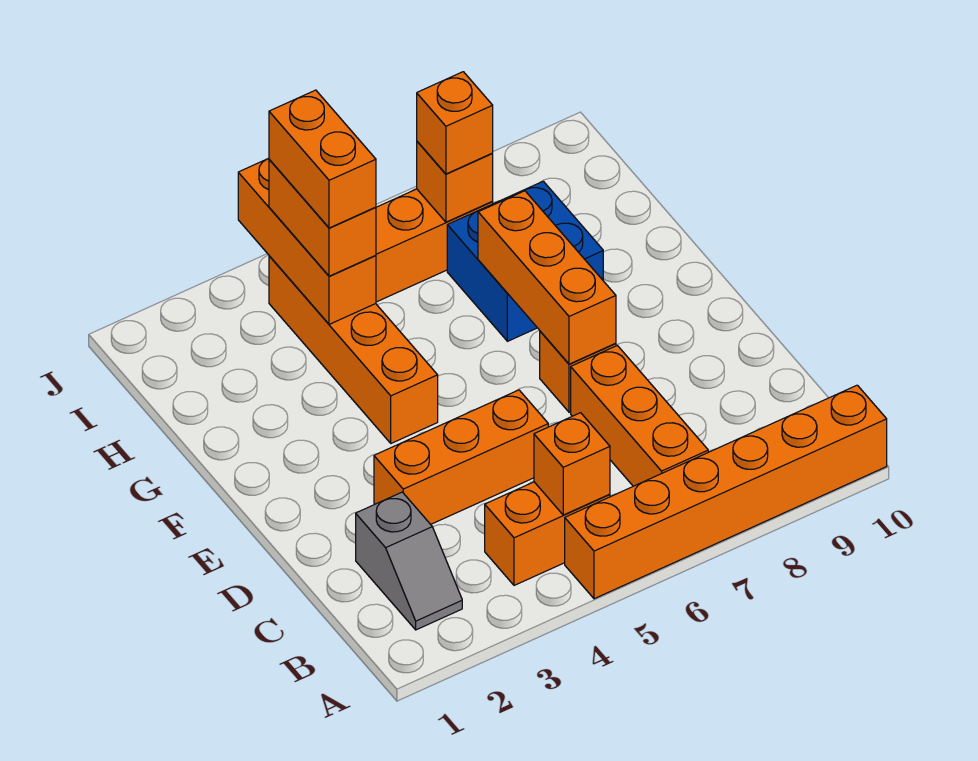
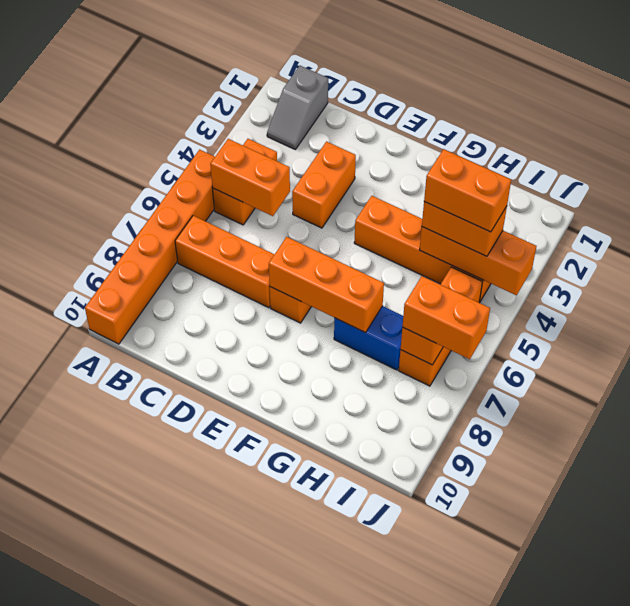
grey 1x2 slope [356,492,462,630] -> grey 1x2 slope turned to [267,66,328,149]
orange 1x1 brick [534,413,610,515] -> orange 1x2 brick [210,139,290,216]
orange 1x3 brick [374,390,548,524] -> orange 1x2 brick [292,142,356,228]
blue 2x2 brick [447,181,603,341] -> blue 1x2 brick [334,306,403,370]
orange 1x1 brick [417,72,493,174] -> orange 1x2 brick [402,276,490,359]

